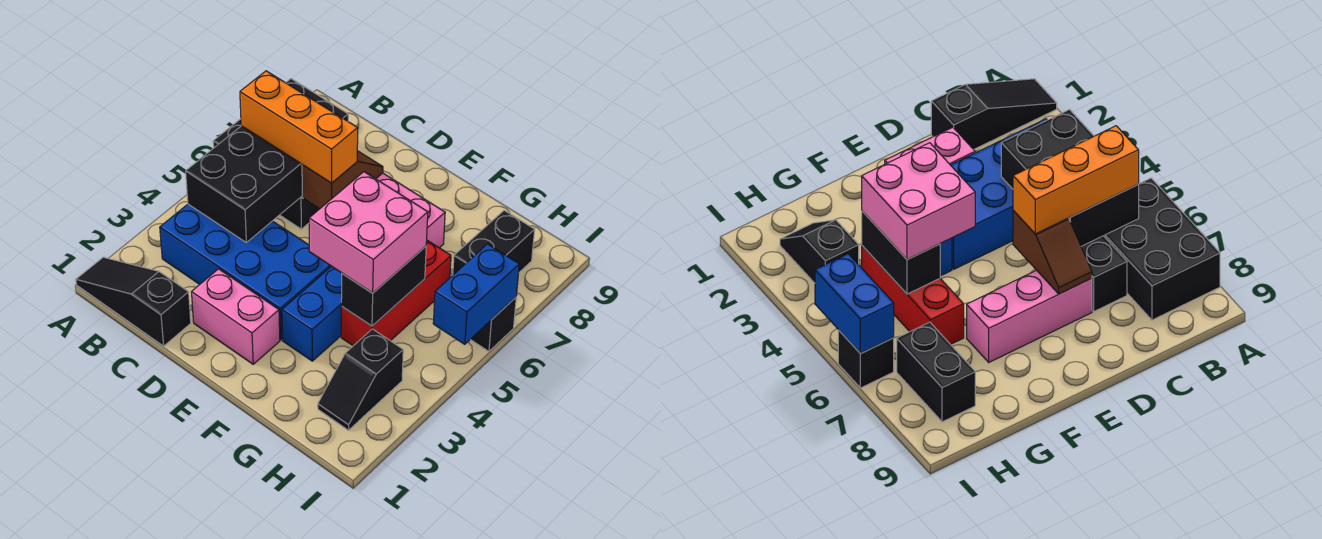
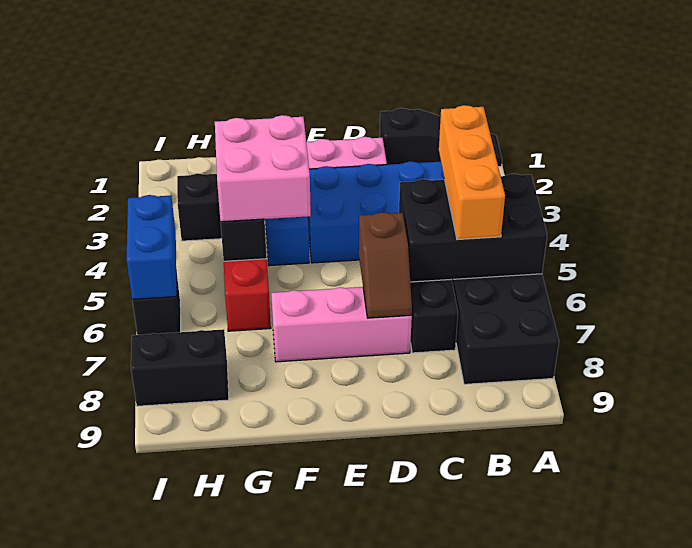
black 2x3 brick [186,126,302,242] -> black 2x3 brick turned to [399,174,547,282]
orange 1x3 brick [240,71,358,183] -> orange 1x3 brick turned to [439,105,505,240]
black 1x2 brick [453,210,535,275] -> black 1x2 brick turned to [131,329,229,406]

